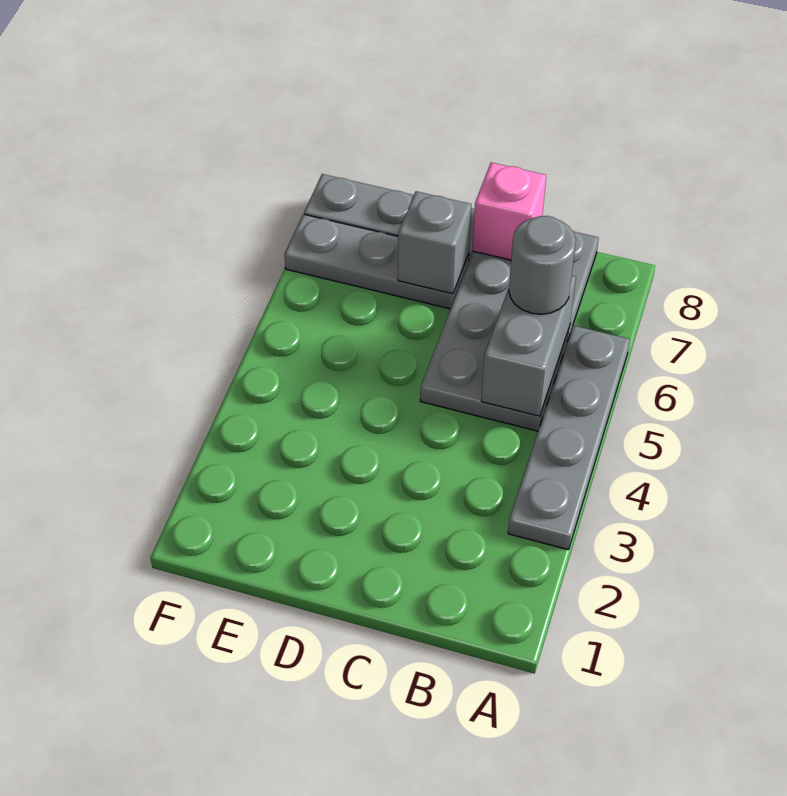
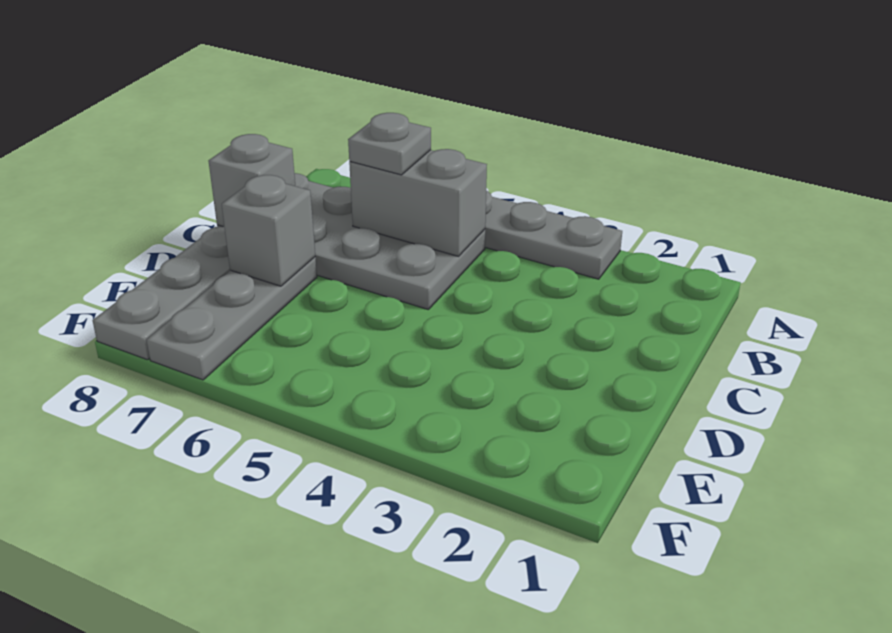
grey 1x1 round brick [509,216,576,314] -> grey 1x1 plate [348,113,431,175]
pink 1x1 brick [473,163,546,260] -> grey 1x1 brick [209,134,295,227]

